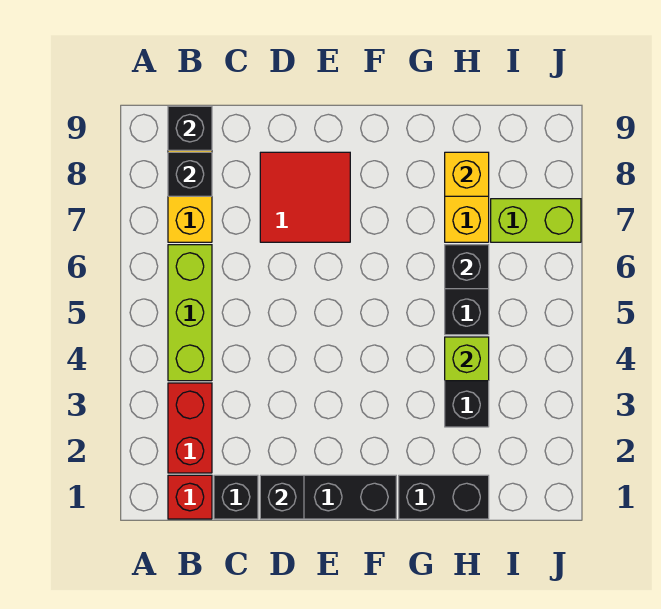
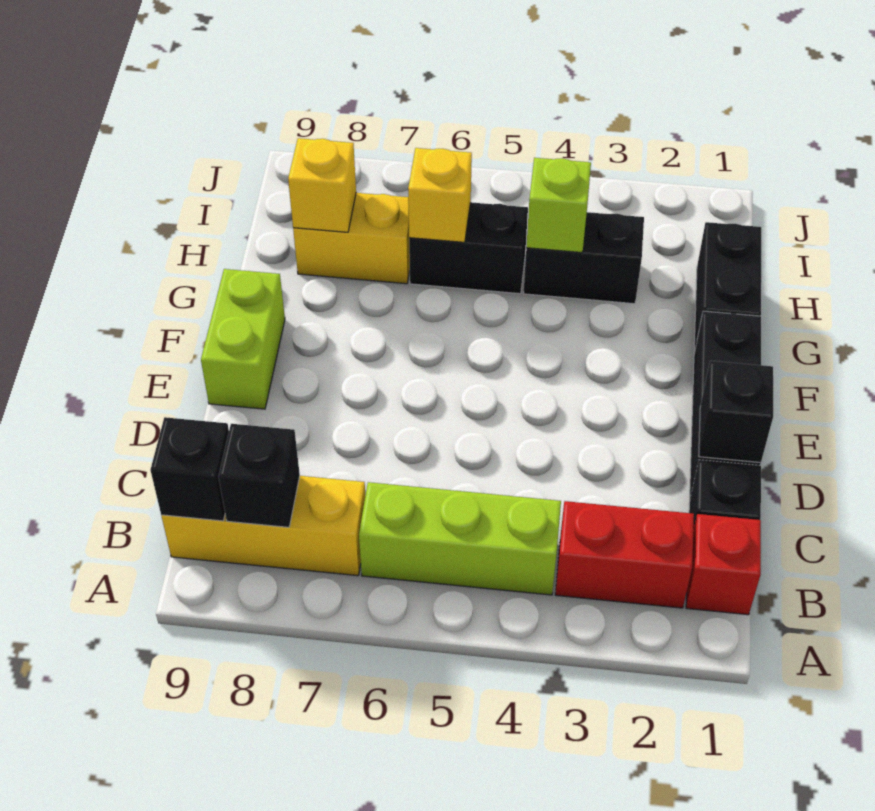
red 2x2 tile [260,152,350,242] -> none
black 1x1 brick [445,245,489,289] -> yellow 1x1 brick [408,148,472,242]
lime 1x2 brick [491,199,581,242] -> lime 1x2 brick moved to [201,269,285,409]

